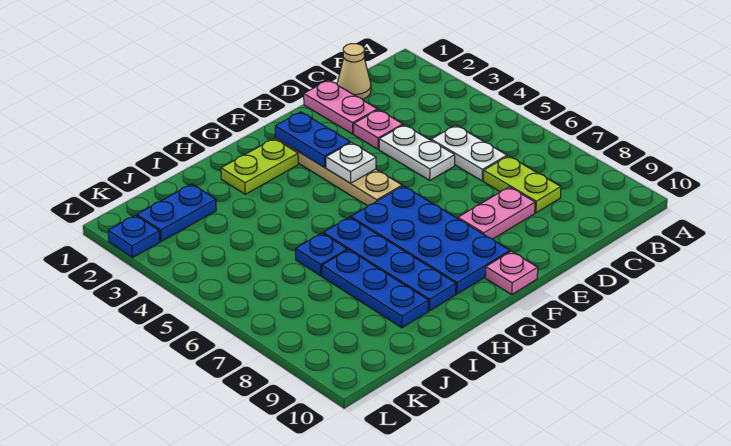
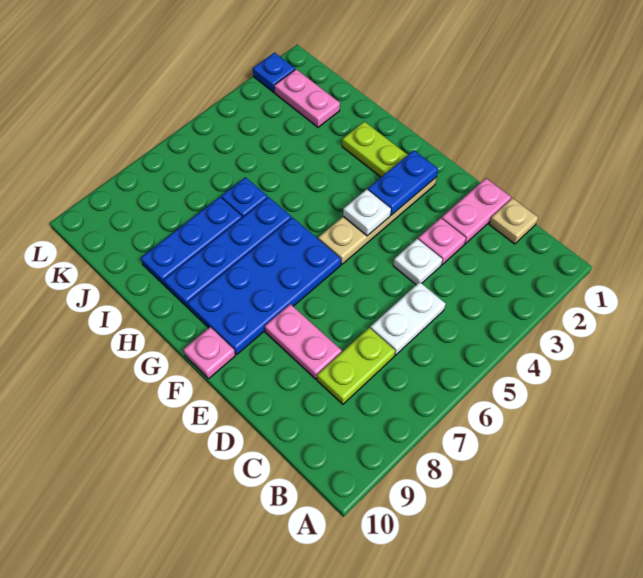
tan 1x1 cone [337,44,371,99] -> tan 1x1 plate [489,198,538,244]
white 1x2 plate [379,125,455,180] -> white 1x1 plate [393,239,442,285]
blue 1x2 plate [137,184,216,241] -> pink 1x2 plate [274,69,340,127]

